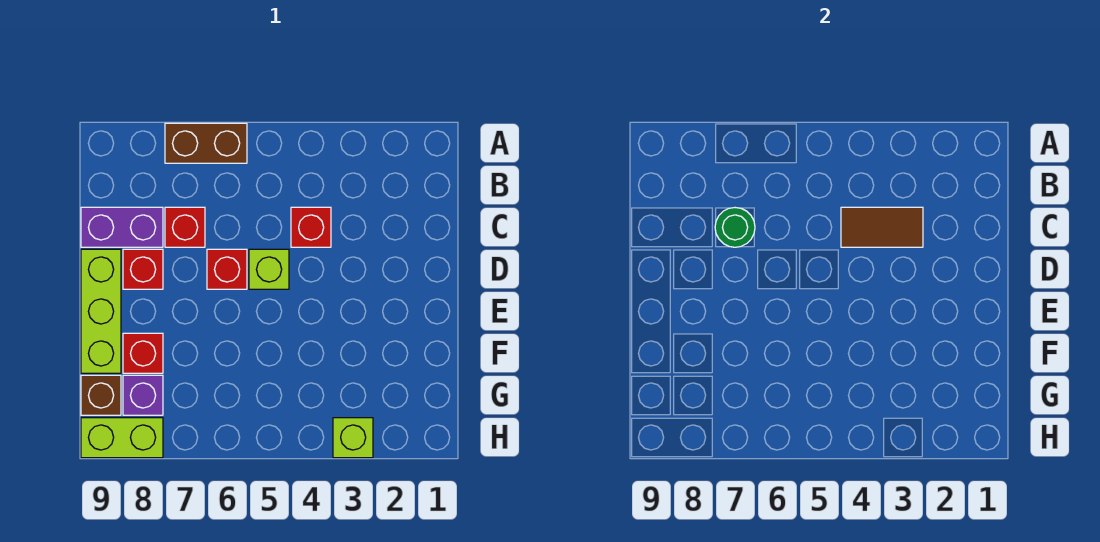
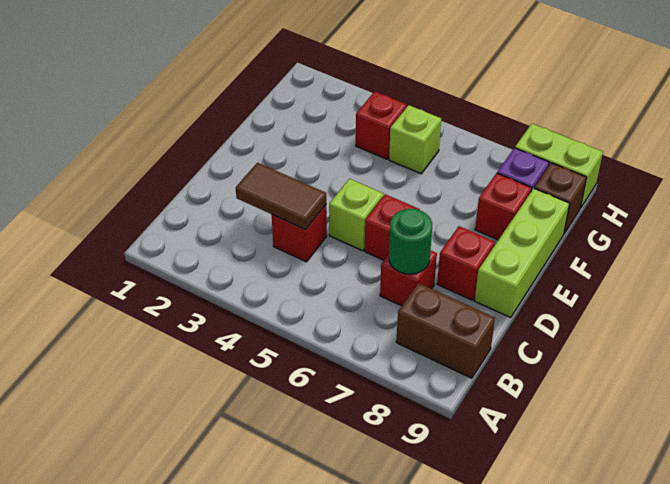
brown 1x2 brick [165,123,247,163] -> brown 1x2 brick moved to [396,283,495,378]
purple 1x2 brick [81,207,163,247] -> none
none -> red 1x1 brick [356,92,407,159]
lime 1x1 brick [333,418,373,458] -> lime 1x1 brick moved to [389,105,441,174]

